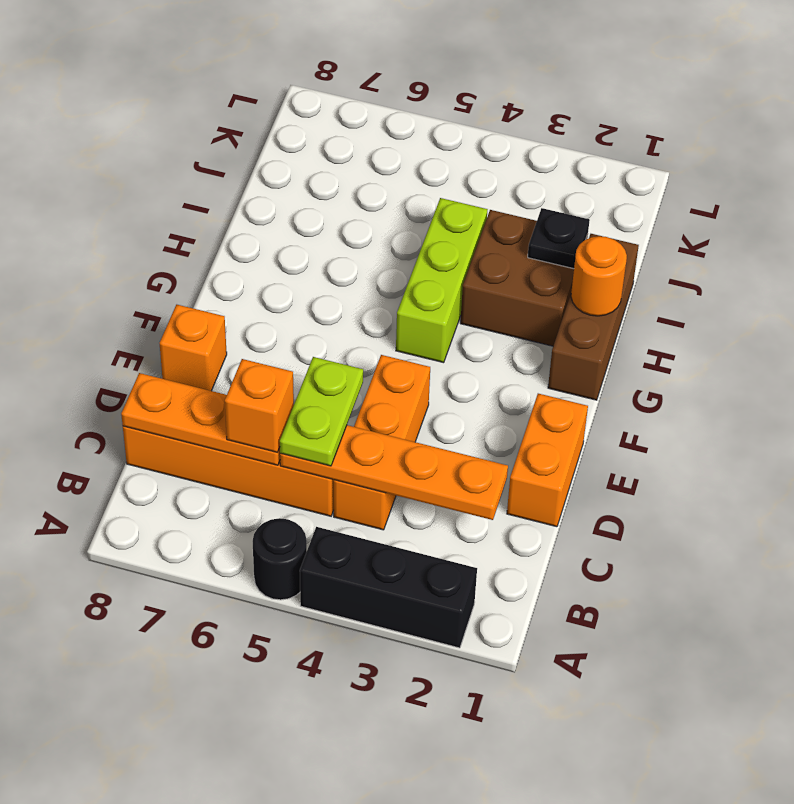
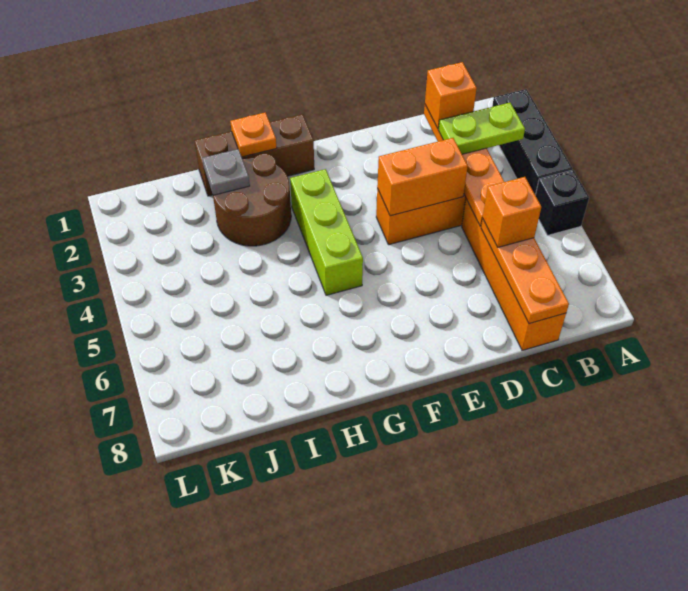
black 1x1 round brick [253,518,307,600] -> black 1x1 brick [535,170,589,235]
lime 1x2 plate [280,357,363,466] -> lime 1x2 plate moved to [438,103,525,154]
orange 1x2 brick [507,394,588,527] -> orange 1x2 brick moved to [377,138,468,216]
orange 1x1 brick [160,305,227,391] -> orange 1x1 brick moved to [425,62,477,129]
lime 1x3 brick [396,198,488,363] -> lime 1x3 brick turned to [290,169,363,295]
orange 1x1 round brick [571,236,627,316] -> orange 1x1 plate [230,112,277,157]
brown 2x2 brick [460,210,588,346] -> brown 2x2 round brick [213,154,291,246]
black 1x1 plate [528,208,590,269] -> grey 1x1 plate [202,149,250,195]

